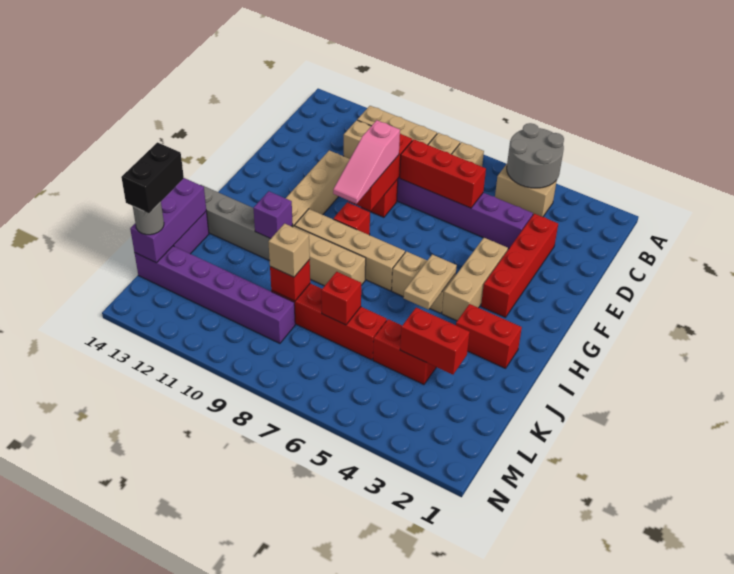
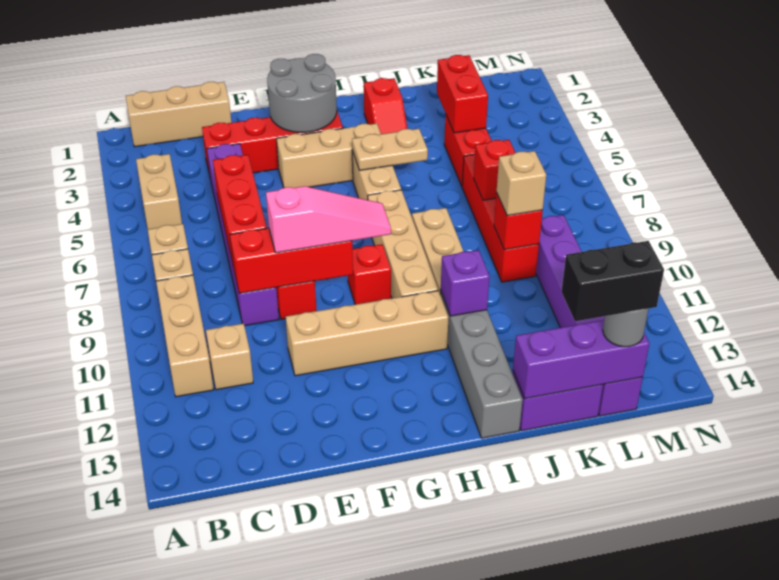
grey 2x2 round brick [507,123,564,188] -> grey 2x2 round brick moved to [267,54,337,132]
none -> tan 1x3 brick [126,82,232,147]
red 1x2 brick [456,304,522,368] -> red 1x2 slope [364,78,407,134]

